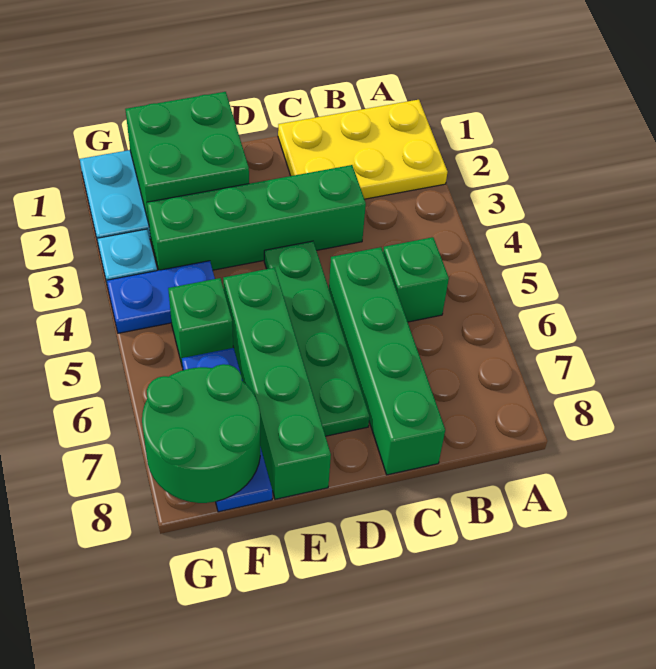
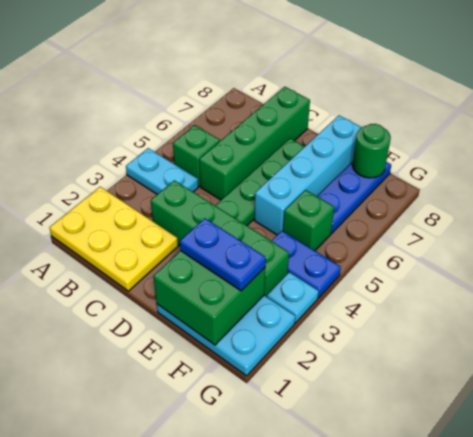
none -> cyan 1x2 plate [126,148,198,194]
none -> blue 1x2 plate [180,218,266,291]
green 1x4 brick [223,268,331,499] -> cyan 1x4 brick [254,115,362,235]
green 2x2 round brick [142,364,260,503] -> green 1x1 round brick [352,124,391,178]

